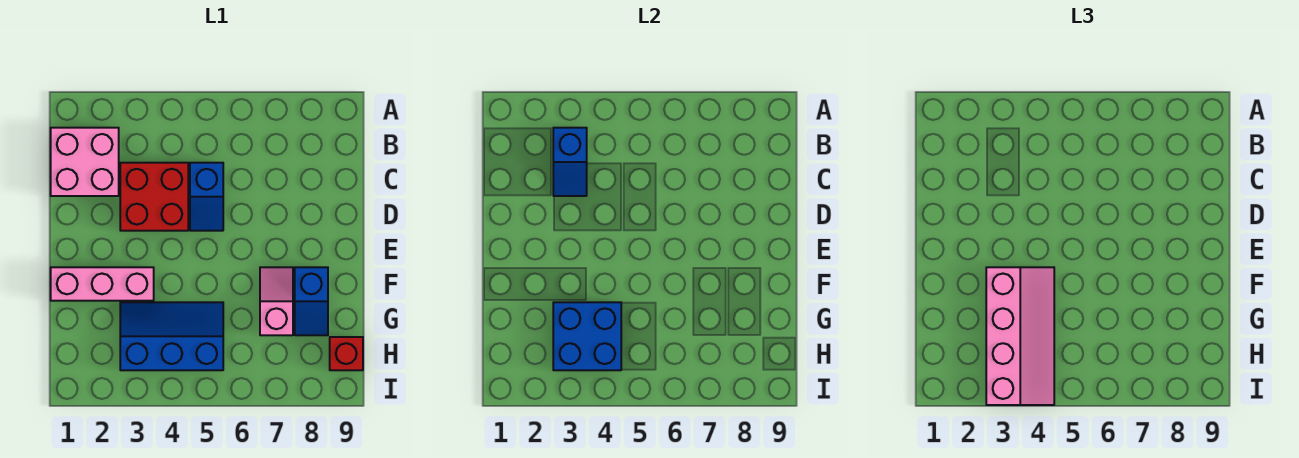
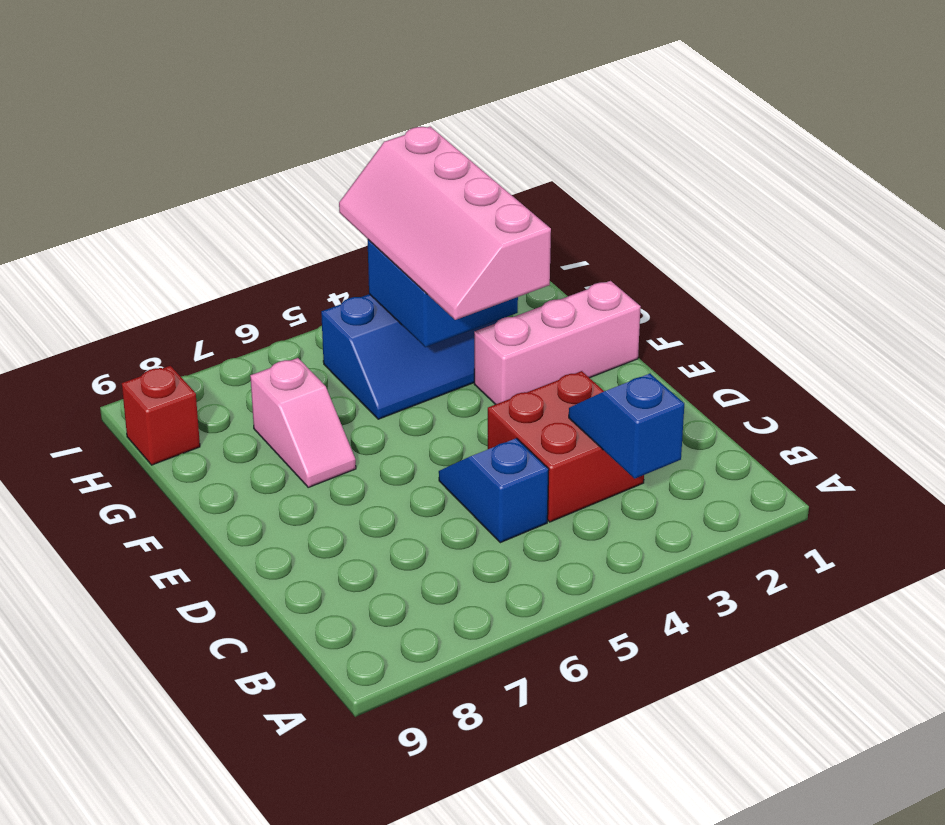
pink 2x2 brick [51,128,119,196] -> none
blue 1x2 slope [295,267,328,335] -> none

